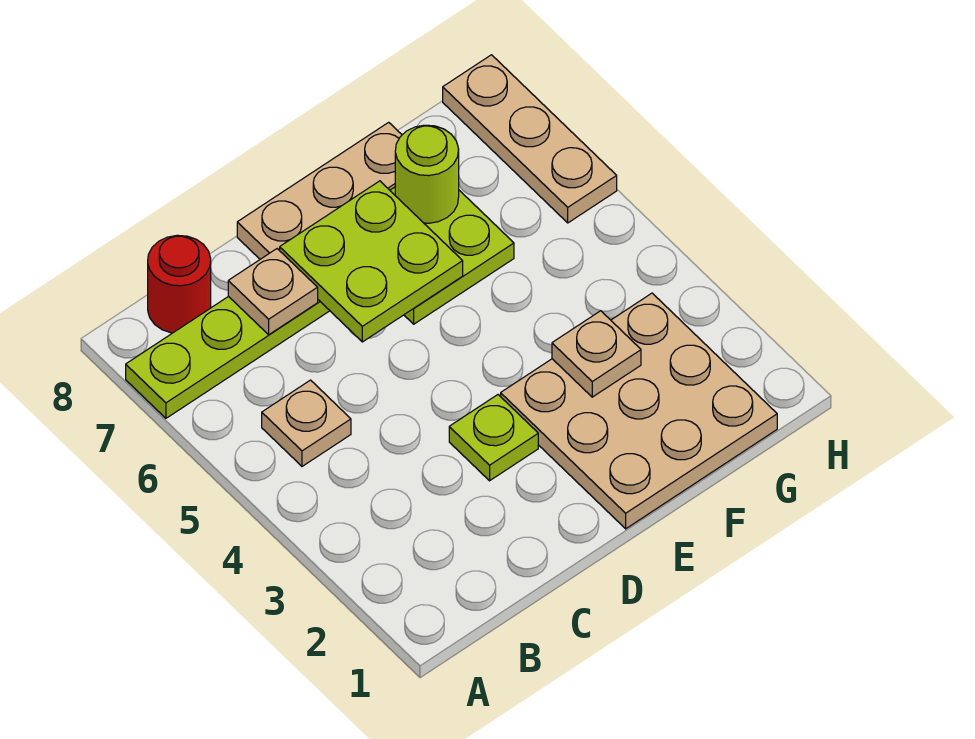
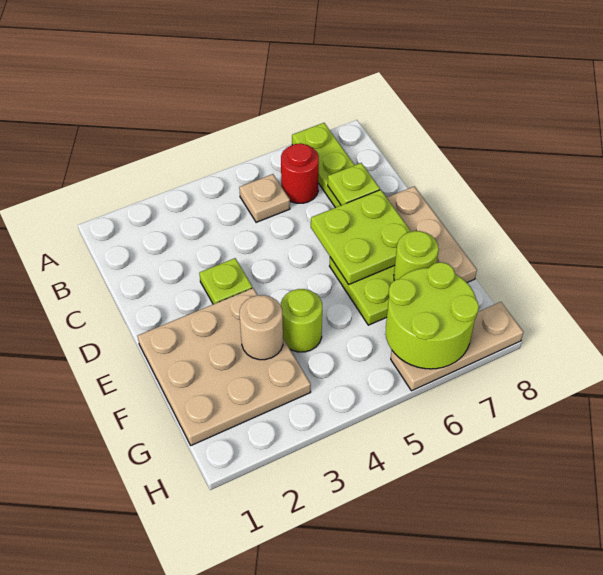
red 1x1 round brick [148,235,211,333] -> red 1x1 round brick moved to [281,143,319,203]
tan 1x1 plate [228,249,318,335] -> lime 1x1 plate [328,163,380,205]
tan 1x1 plate [552,311,641,397] -> tan 1x1 round brick [239,295,283,360]
none -> lime 1x1 round brick [281,289,322,352]
none -> lime 2x2 round brick [386,262,479,369]

